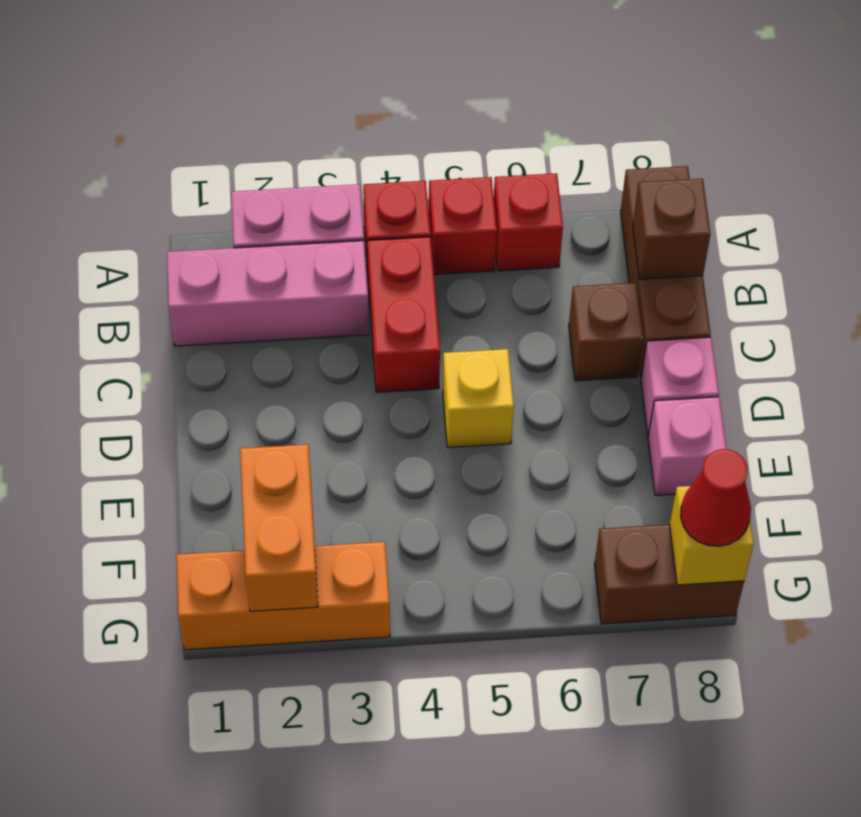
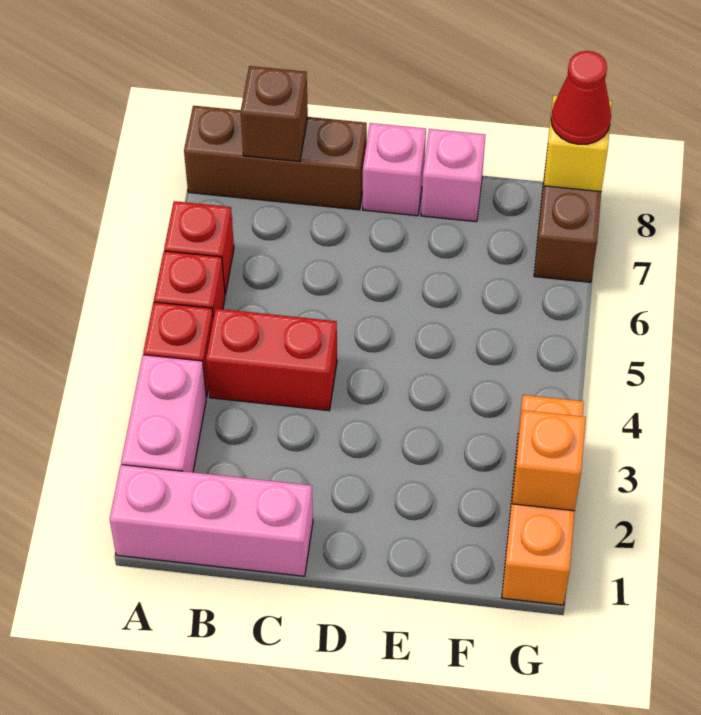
pink 1x3 brick [167,241,369,346] -> pink 1x3 brick turned to [110,465,313,576]
brown 1x1 brick [569,283,643,381] -> none
yellow 1x1 brick [443,349,514,447] -> none
orange 1x2 brick [240,444,318,611] -> orange 1x1 brick [512,410,586,511]

